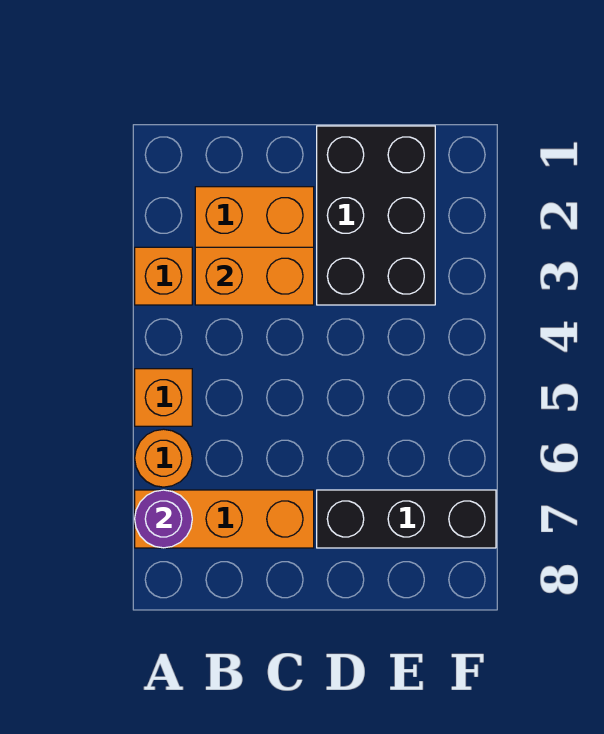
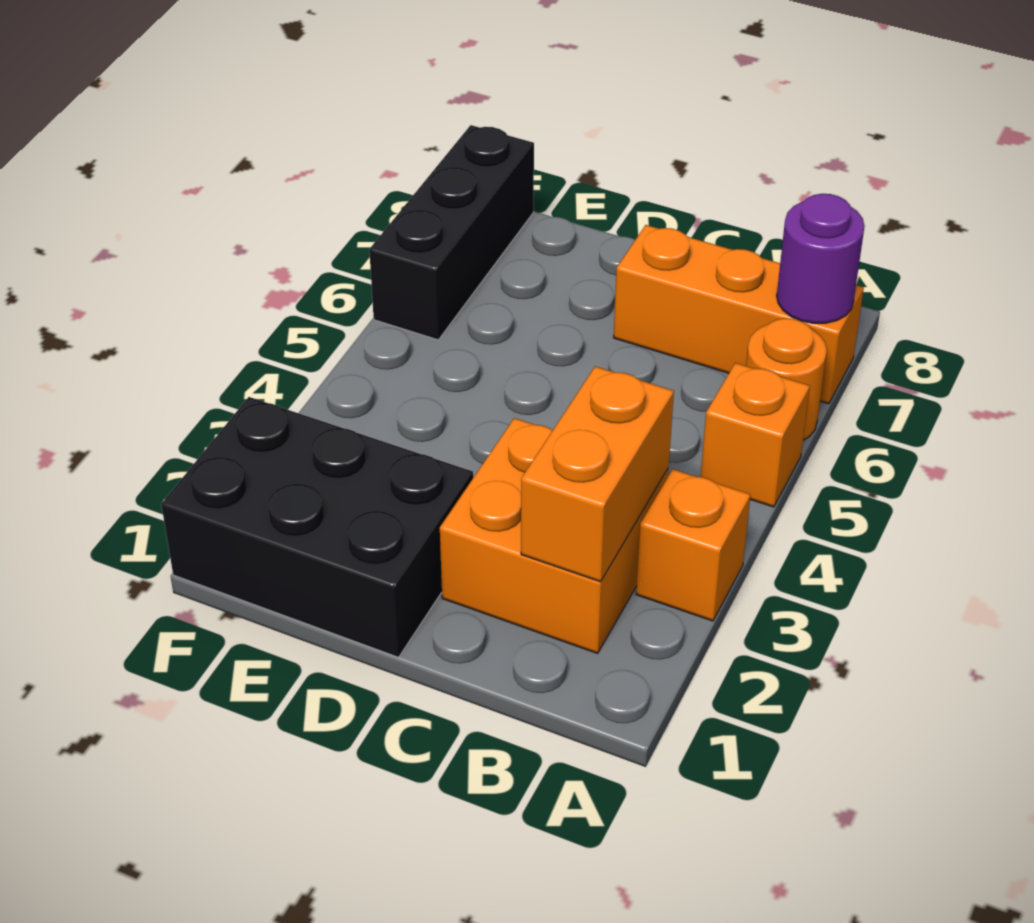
orange 1x2 brick [195,247,314,305] -> orange 1x2 brick turned to [521,366,674,582]
black 2x3 brick [317,126,435,305] -> black 2x3 brick turned to [161,397,473,657]
black 1x3 brick [317,490,496,548] -> black 1x3 brick turned to [369,125,534,340]

